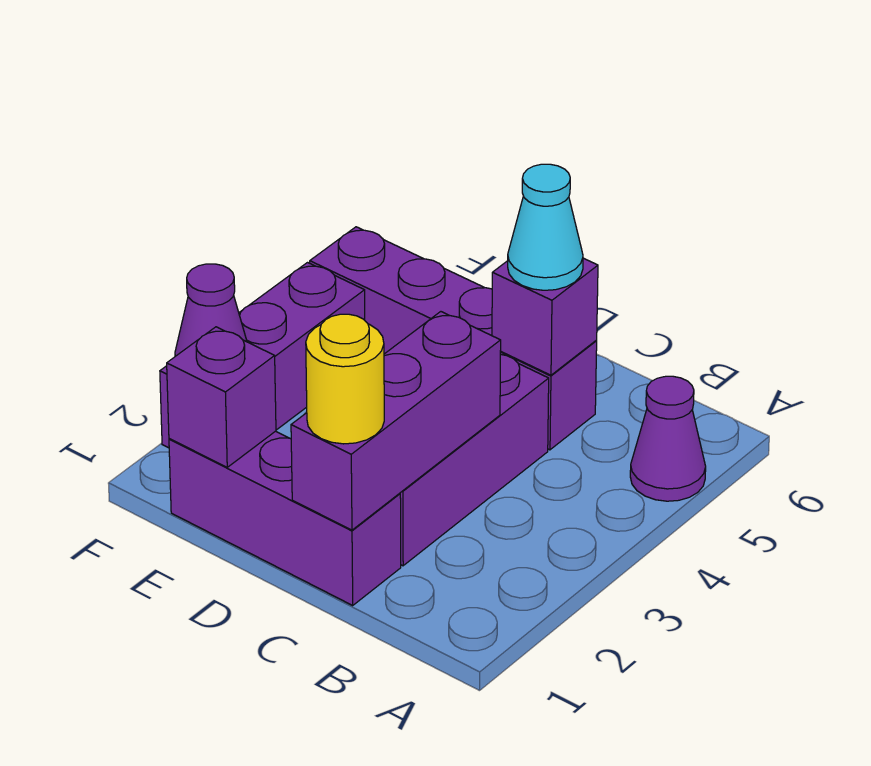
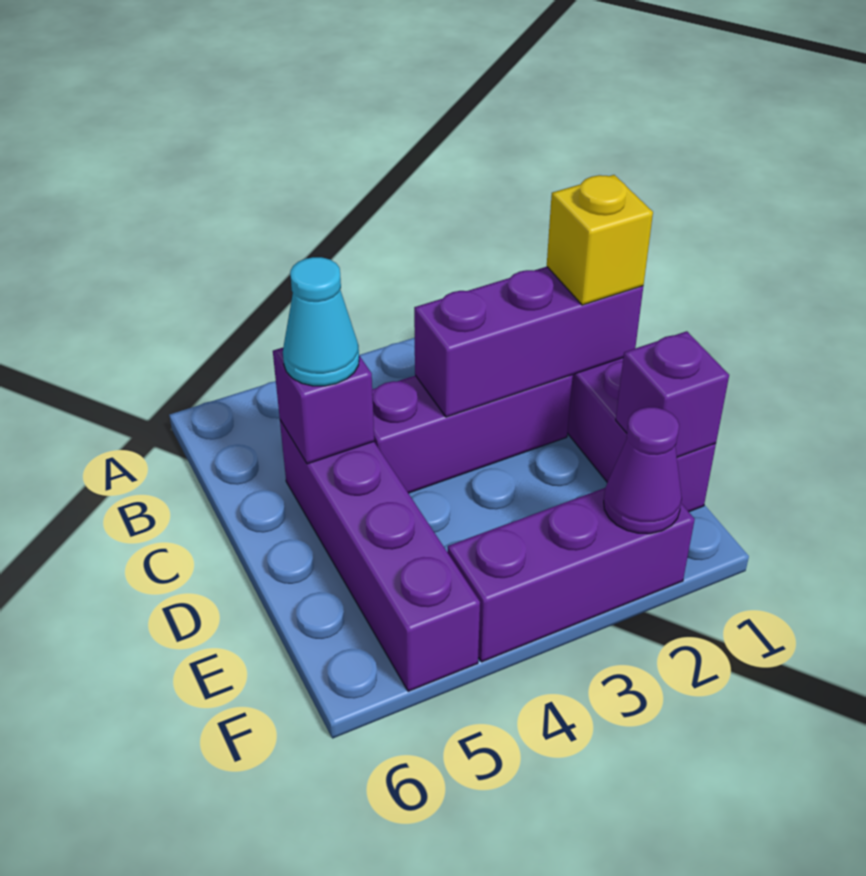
purple 1x1 cone [630,376,706,501] -> none
yellow 1x1 round brick [306,314,384,444] -> yellow 1x1 brick [547,175,653,305]

